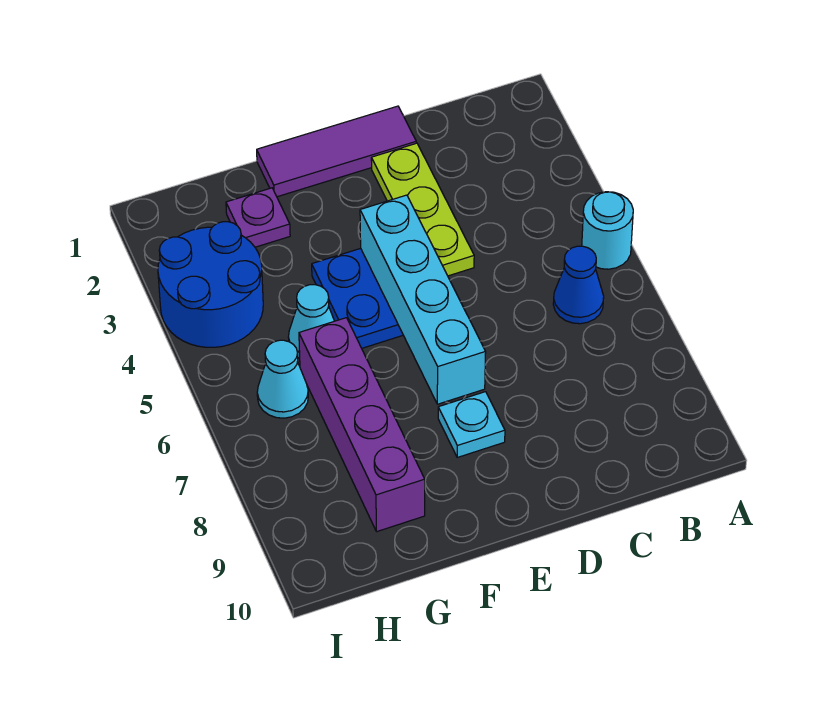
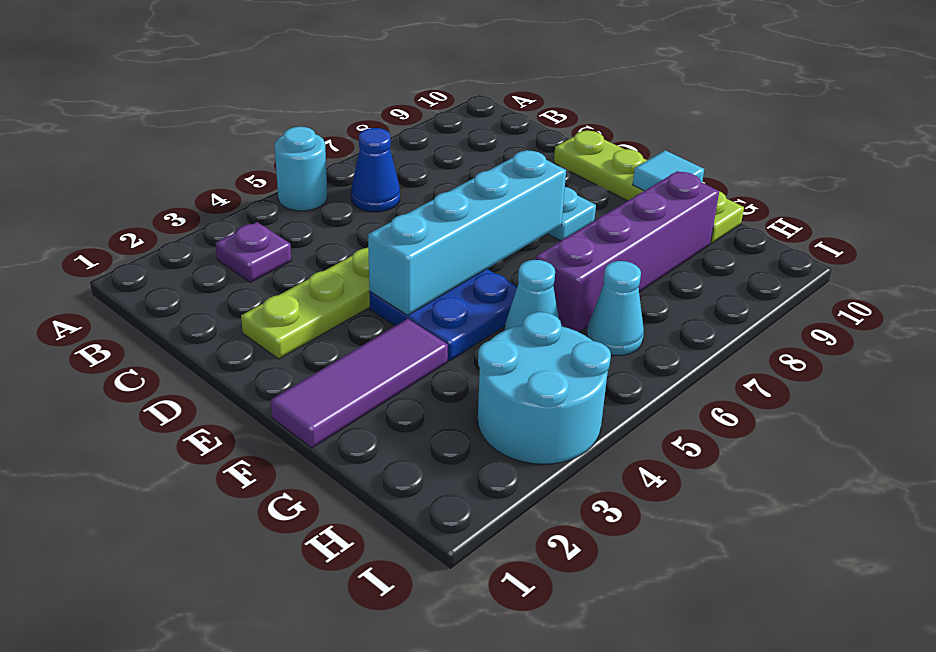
purple 1x3 tile [257,106,416,197] -> purple 1x3 tile turned to [271,319,448,448]
none -> lime 1x4 plate [554,131,744,243]
none -> cyan 1x1 tile [633,150,704,191]
purple 1x1 plate [226,188,290,247] -> purple 1x1 plate moved to [216,222,292,282]
blue 2x2 round brick [158,222,263,347] -> cyan 2x2 round brick [478,312,611,464]

